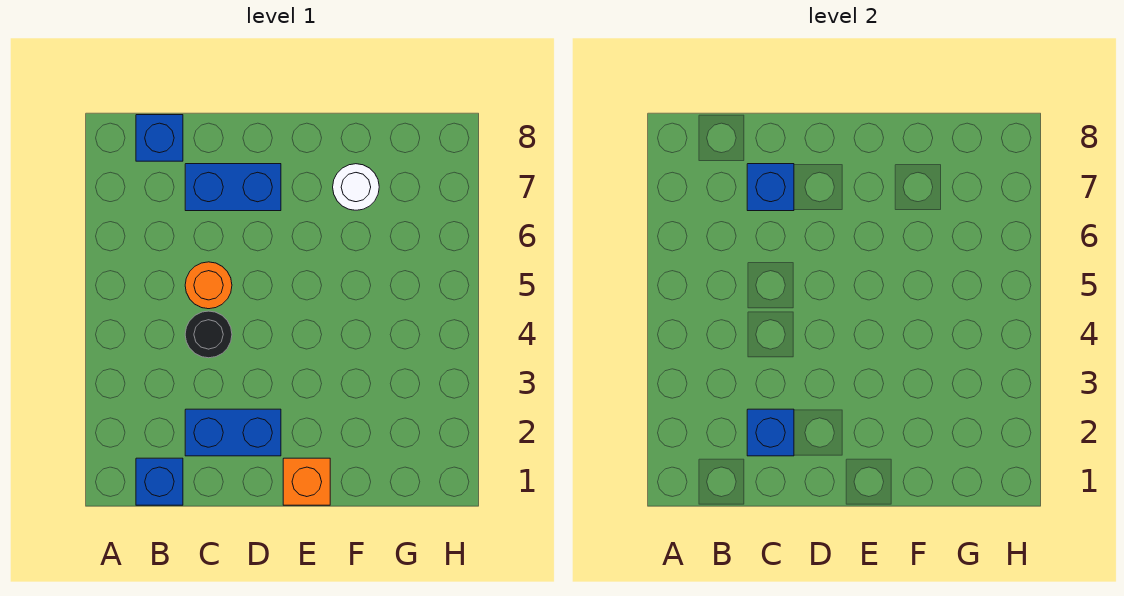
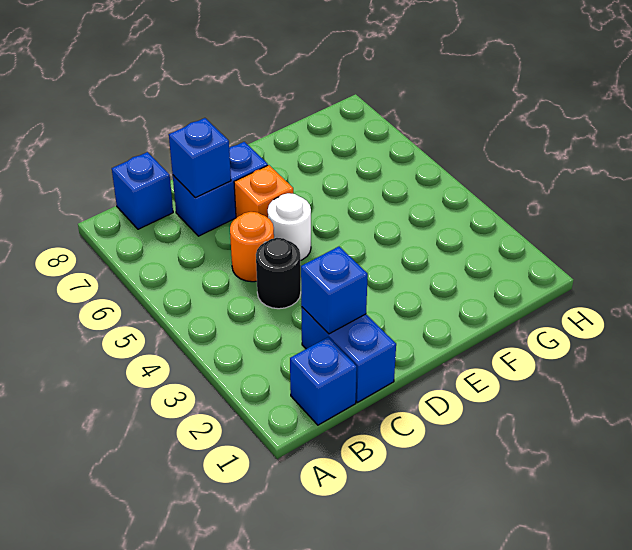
blue 1x2 brick [185,409,281,456] -> blue 1x2 brick turned to [301,307,396,402]
orange 1x1 brick [283,458,330,505] -> orange 1x1 brick moved to [234,165,293,218]
white 1x1 round brick [333,164,379,210] -> white 1x1 round brick moved to [268,193,311,261]

